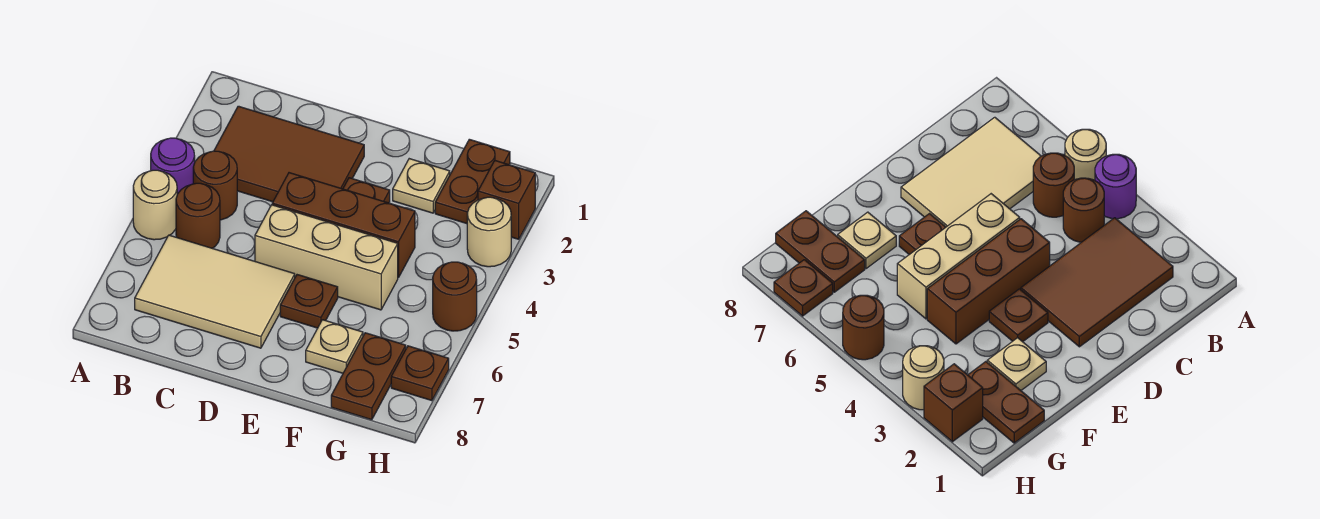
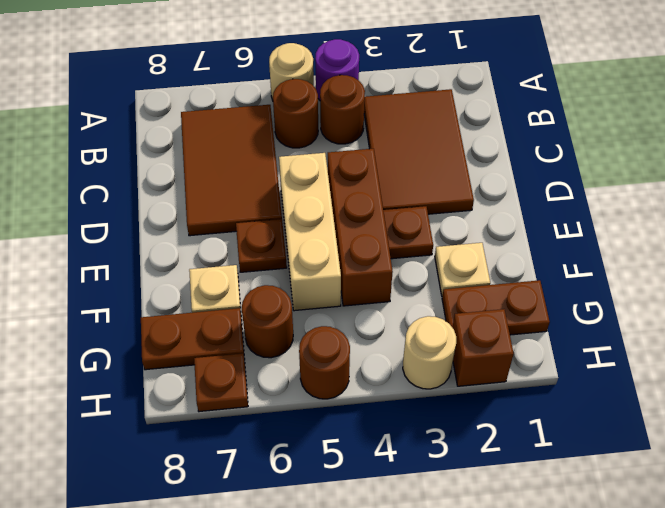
tan 2x3 tile [135,235,295,348] -> brown 2x3 tile [181,105,282,236]
none -> brown 1x1 round brick [242,285,293,358]

